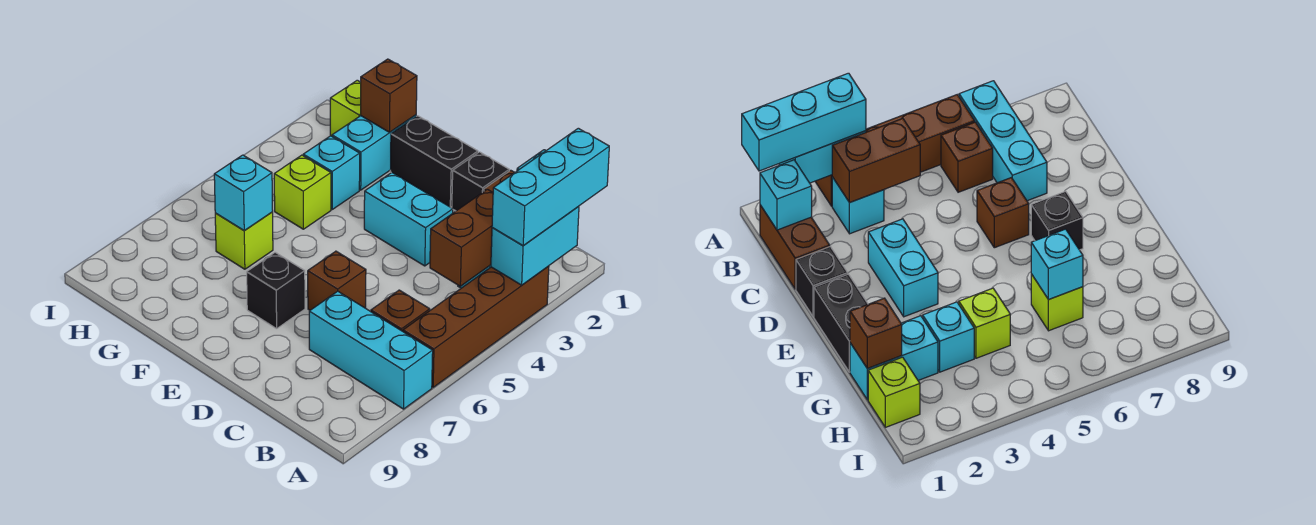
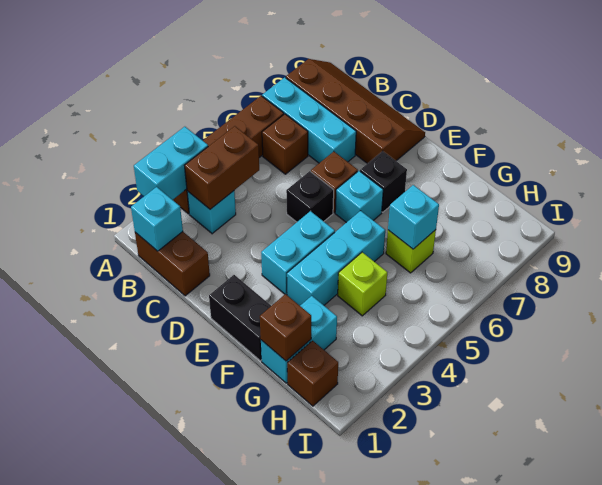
cyan 1x3 brick [492,128,609,246] -> cyan 1x3 brick moved to [287,211,385,306]
none -> brown 2x4 slope [286,59,425,164]
black 1x1 brick [452,152,509,211] -> black 1x1 brick moved to [286,171,334,222]
cyan 1x2 brick [364,173,453,266] -> cyan 1x2 brick turned to [261,211,335,295]
cyan 1x1 brick [303,136,360,209] -> cyan 1x1 brick moved to [335,171,383,223]
lime 1x1 brick [330,80,361,136] -> brown 1x1 brick [287,341,338,406]

